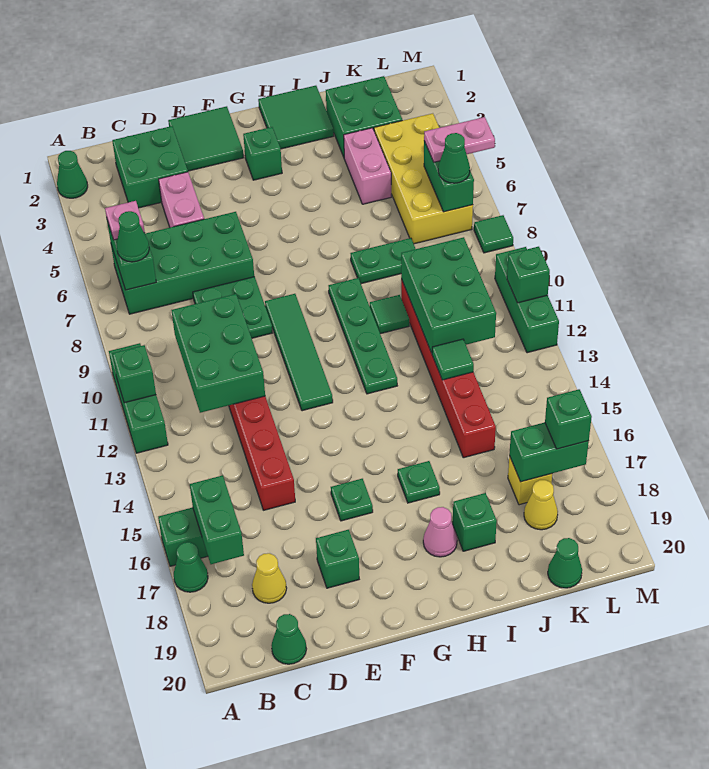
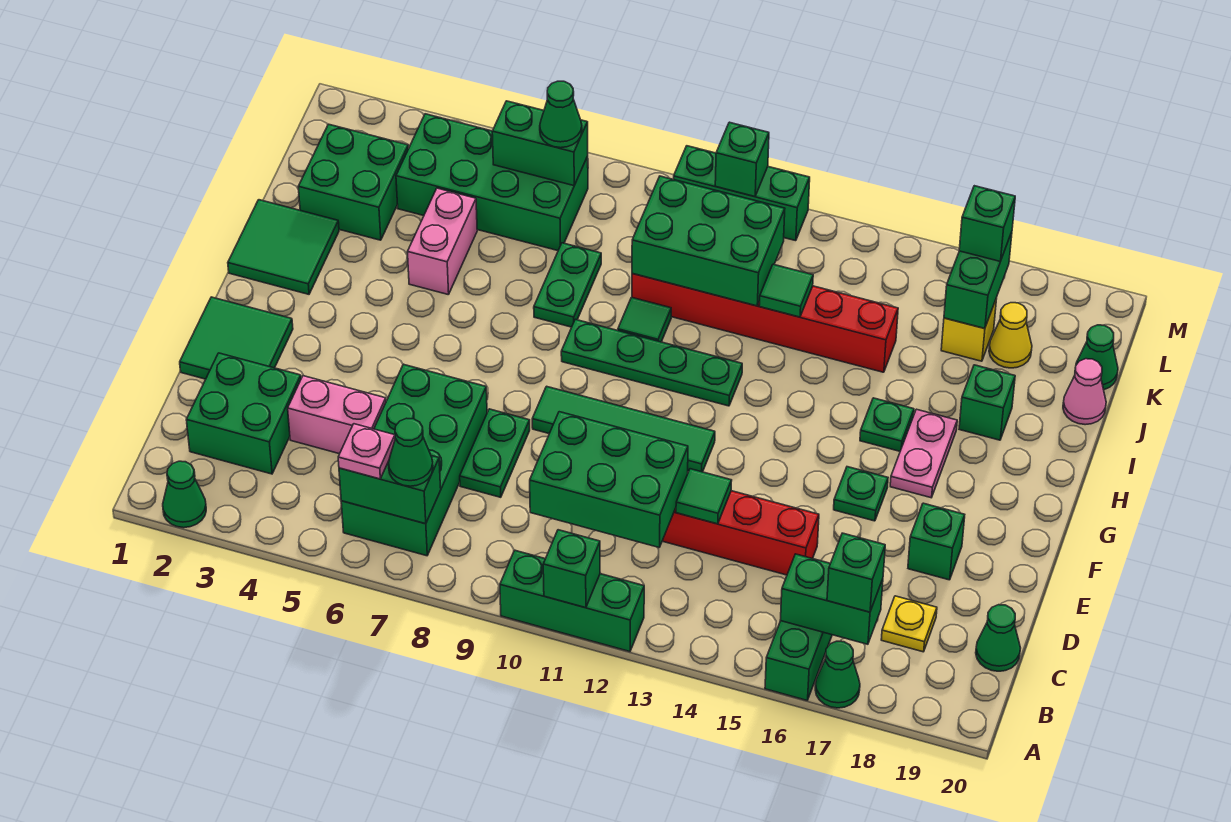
yellow 1x1 cone [252,553,287,603] -> yellow 1x1 plate [881,596,937,652]
green 2x2 plate [193,277,273,338] -> green 1x2 plate [460,409,530,497]
green 1x1 brick [243,127,282,180] -> green 1x1 brick moved to [827,533,885,612]
pink 1x1 cone [423,507,457,557] -> pink 1x1 cone moved to [1063,359,1106,425]
pink 1x2 brick [344,128,391,204] -> pink 1x2 brick turned to [408,188,477,295]
yellow 2x4 brick [374,113,473,244] -> green 2x4 brick [396,114,588,251]
pink 1x2 plate [424,117,495,162] -> pink 1x2 plate moved to [890,409,957,498]
green 1x1 tile [474,215,513,253] -> green 1x1 tile moved to [676,469,732,524]

